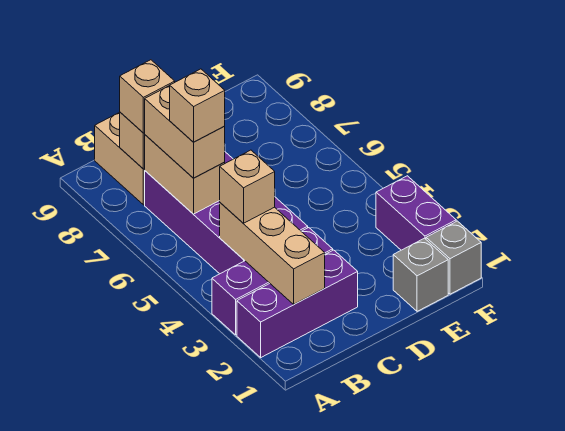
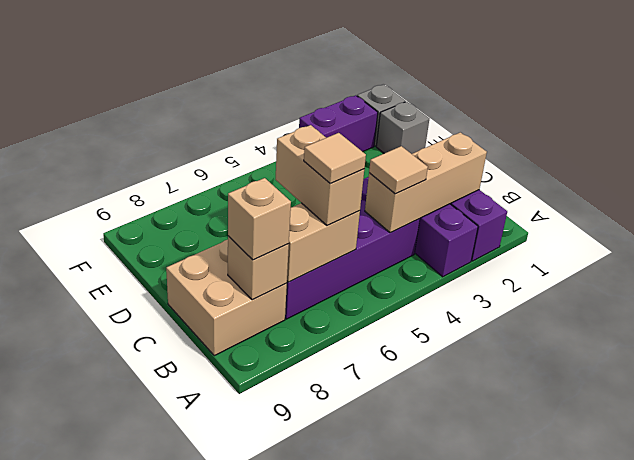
tan 1x1 brick [220,150,275,223] -> tan 1x1 tile [369,146,428,194]
tan 1x2 brick [145,86,225,178] -> tan 1x2 brick turned to [275,125,364,225]
tan 1x1 brick [170,69,225,142] -> tan 1x1 tile [304,133,366,183]

